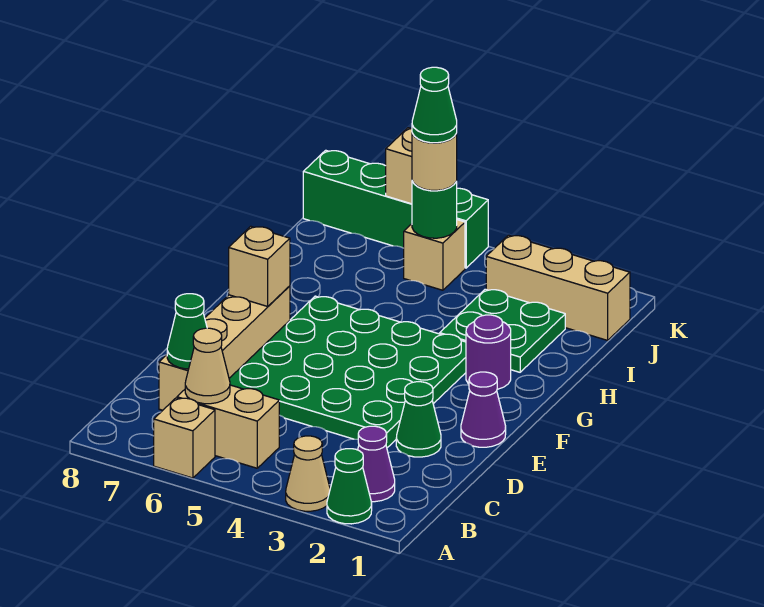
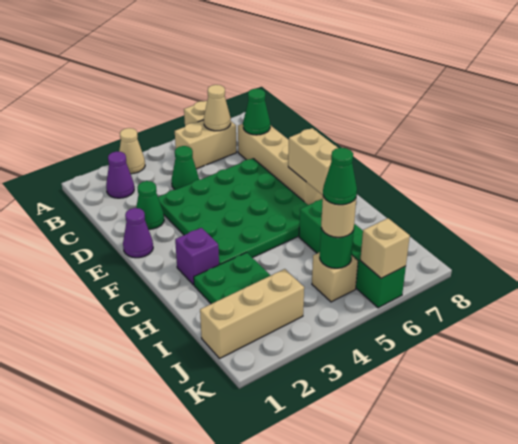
green 1x1 cone [327,449,372,524] -> green 1x1 cone moved to [172,146,199,190]
tan 1x1 brick [229,226,290,306] -> tan 1x2 brick [288,128,337,195]
purple 1x1 round brick [466,315,511,389] -> purple 1x1 brick [175,228,219,285]
green 1x4 brick [303,150,488,268] -> green 1x4 brick turned to [299,199,406,308]

